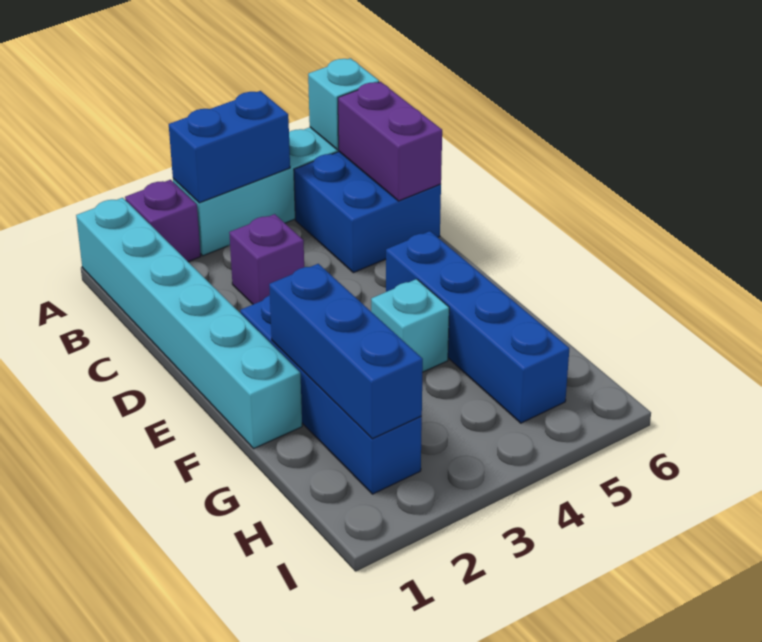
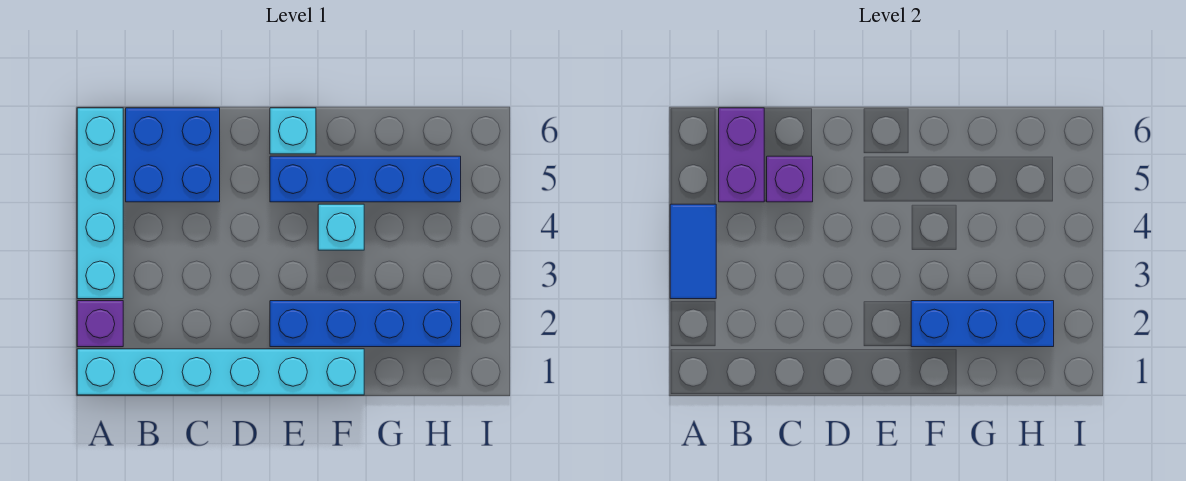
blue 1x2 brick [169,91,290,203] -> blue 1x2 tile [670,204,716,299]
cyan 1x1 brick [308,58,379,150] -> cyan 1x1 brick moved to [270,108,316,154]
purple 1x2 brick [338,82,442,201] -> purple 1x2 brick turned to [719,108,764,202]
purple 1x1 brick [229,214,304,304] -> purple 1x1 brick moved to [767,156,813,202]

